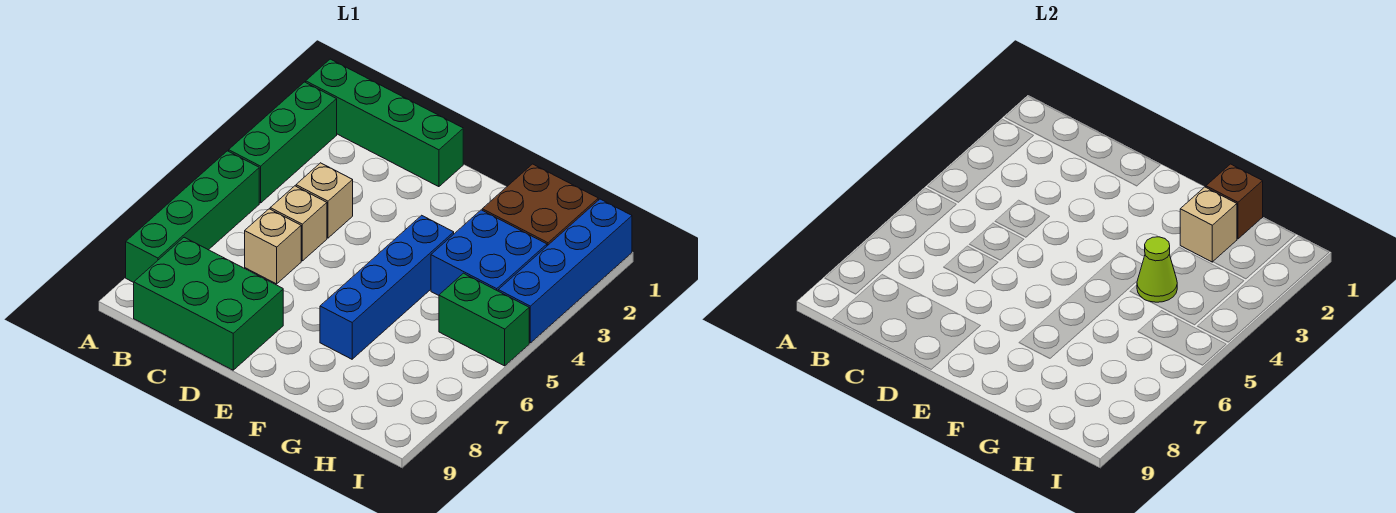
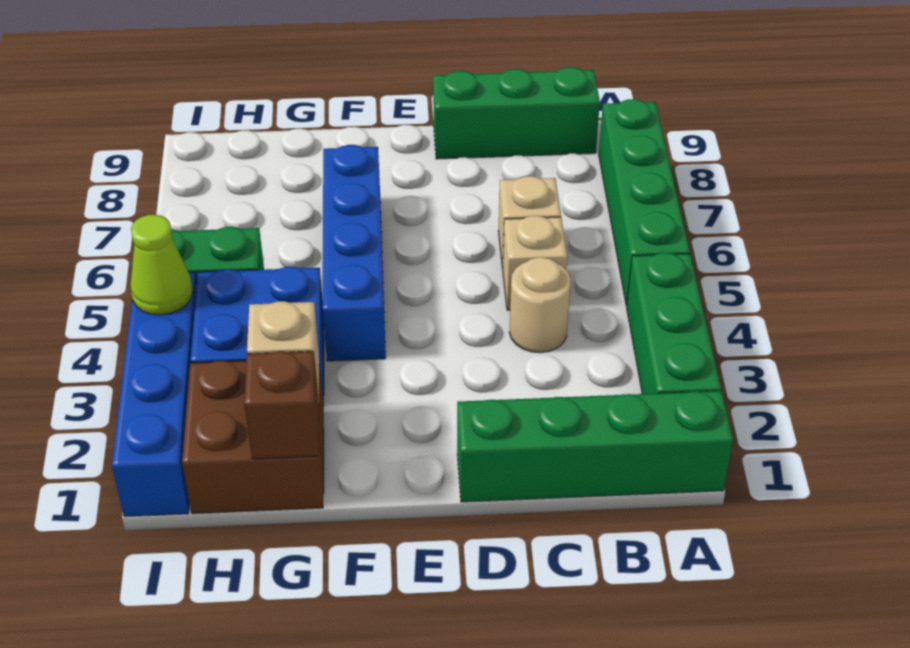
green 2x3 brick [134,237,283,370] -> green 1x3 brick [433,67,600,159]
tan 1x1 brick [296,163,353,238] -> tan 1x1 round brick [509,257,571,353]
lime 1x1 cone [1137,237,1177,302] -> lime 1x1 cone moved to [131,215,193,315]

